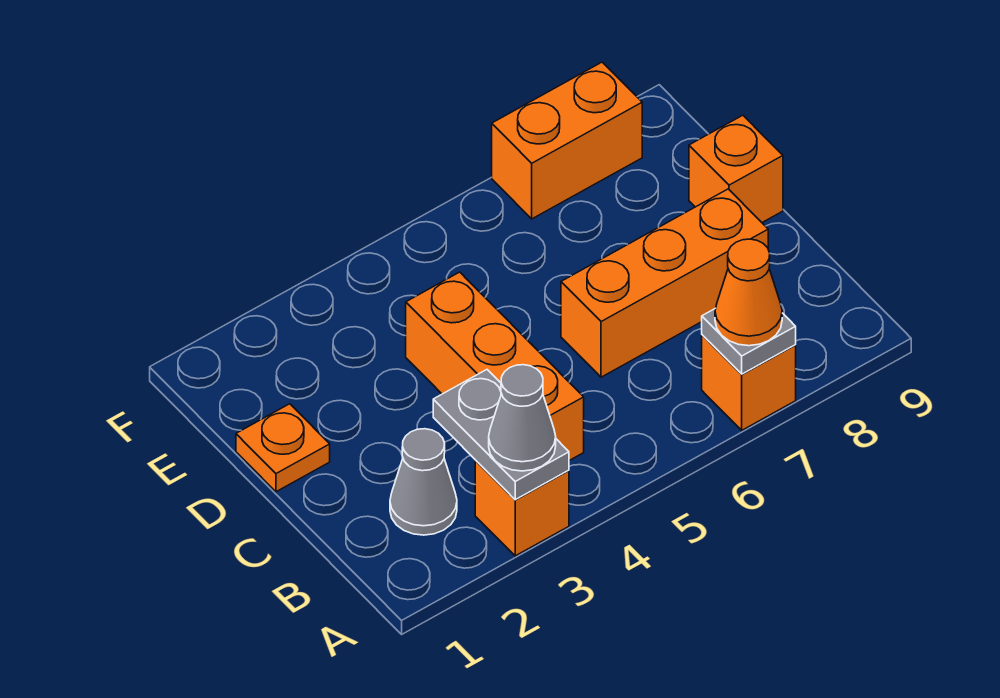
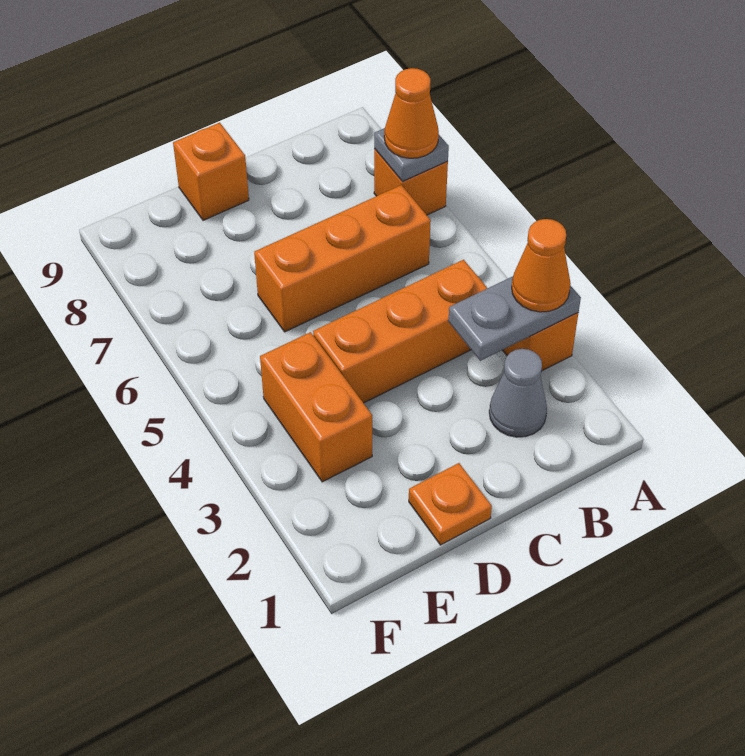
grey 1x1 cone [489,365,556,471] -> orange 1x1 cone [512,219,571,312]
orange 1x3 brick [561,189,768,377] -> orange 1x3 brick turned to [254,185,431,332]
orange 1x2 brick [492,62,642,219] -> orange 1x2 brick moved to [260,332,372,482]

